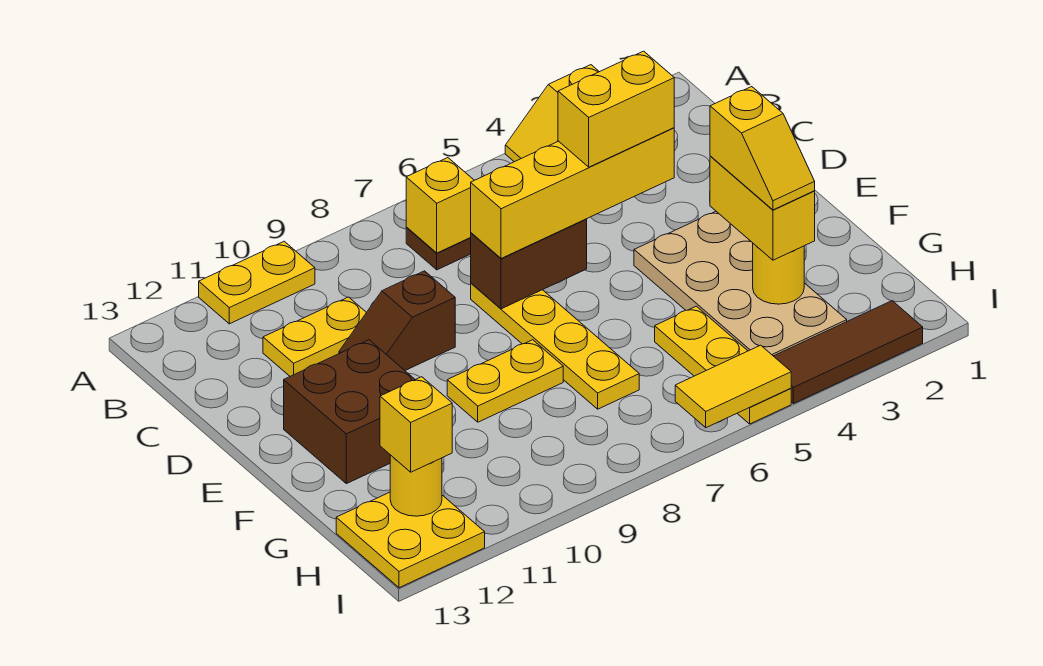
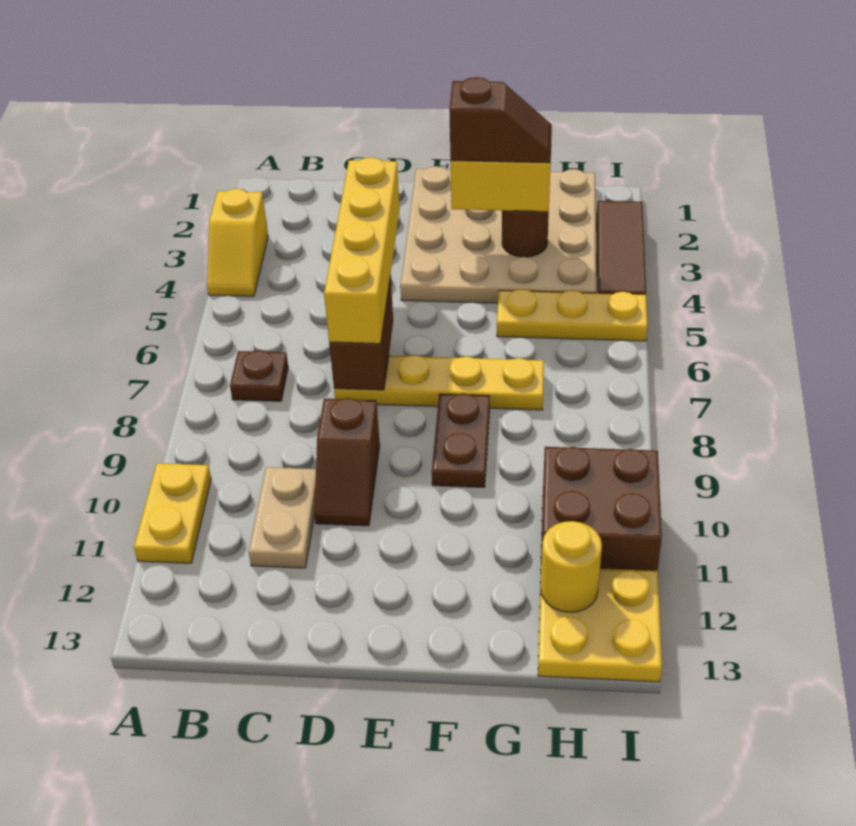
yellow 1x1 brick [406,158,474,253] -> none
yellow 1x2 plate [263,297,366,376] -> tan 1x2 plate [249,467,316,568]
yellow 1x2 brick [558,51,674,167] -> none
tan 2x4 plate [634,211,847,356] -> tan 4x4 plate [400,166,596,303]
brown 2x2 brick [284,340,415,484] -> brown 2x2 brick moved to [541,447,662,571]
yellow 1x2 slope [710,87,815,210] -> brown 1x2 slope [449,77,552,163]
yellow 1x2 plate [447,340,563,422] -> brown 1x2 plate [432,394,490,487]
yellow 1x1 round brick [753,244,804,304] -> brown 1x1 round brick [502,210,549,257]
yellow 1x1 brick [380,377,452,472] -> none
yellow 1x2 tile [675,345,791,428] -> none

